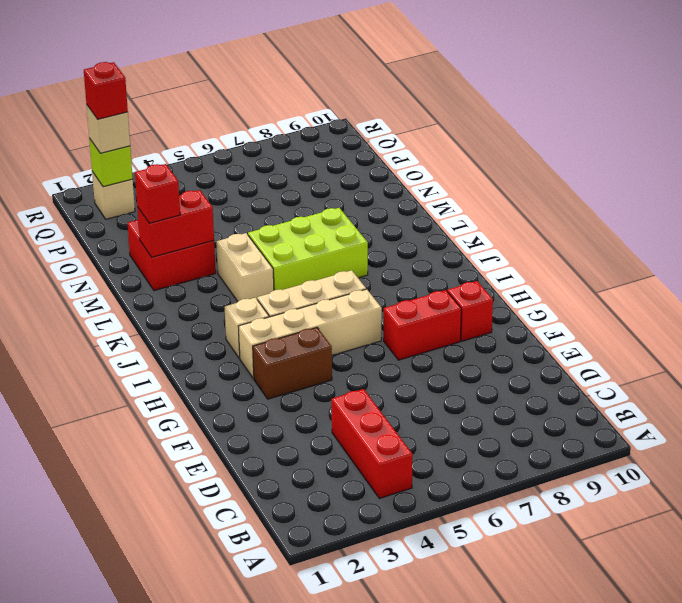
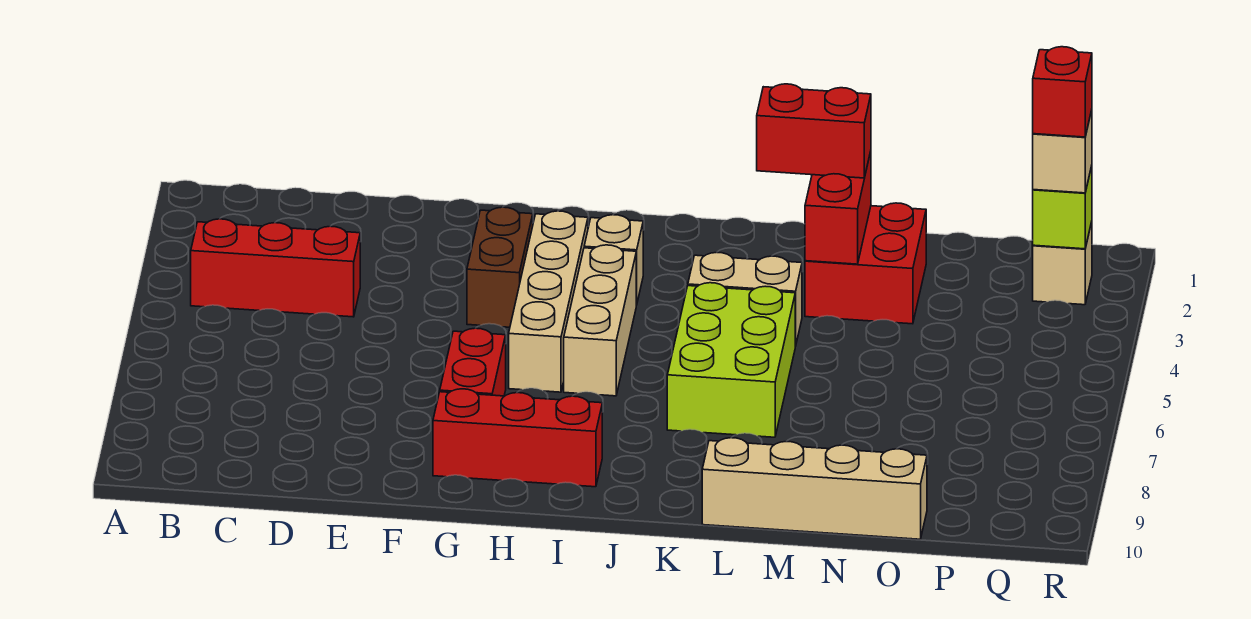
red 1x1 brick [447,281,493,341] -> red 1x3 brick [433,389,602,487]
none -> tan 1x4 brick [702,438,927,539]
red 1x1 brick [135,164,180,223] -> red 1x2 brick [757,84,871,178]

